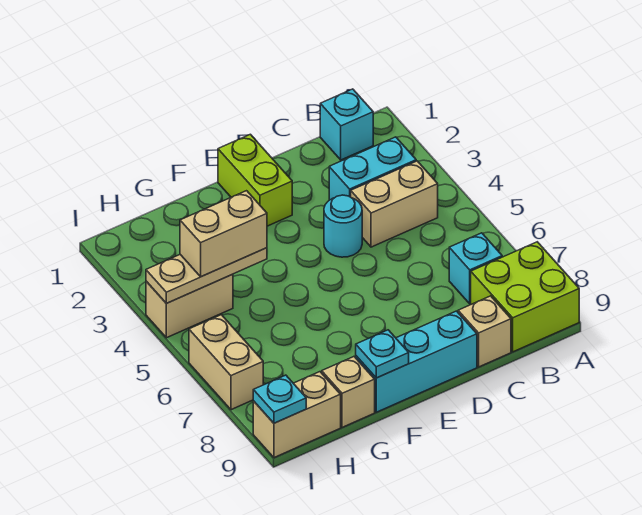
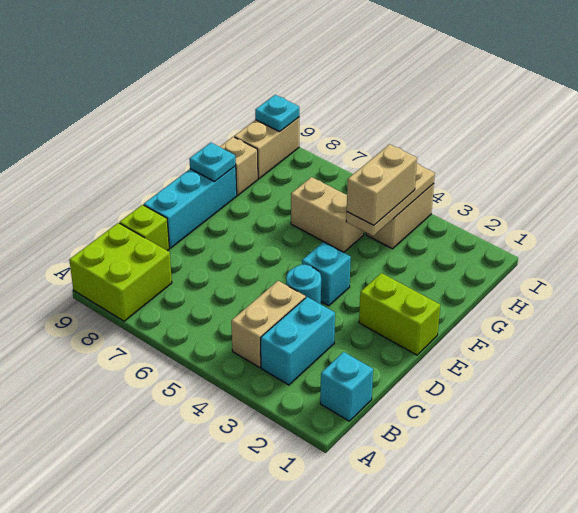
cyan 1x1 brick [449,233,502,304] -> cyan 1x1 brick moved to [302,242,351,306]
tan 1x1 brick [458,296,511,367] -> lime 1x1 brick [120,205,169,251]
tan 1x2 brick [189,315,263,410] -> tan 1x2 brick moved to [291,177,364,252]

